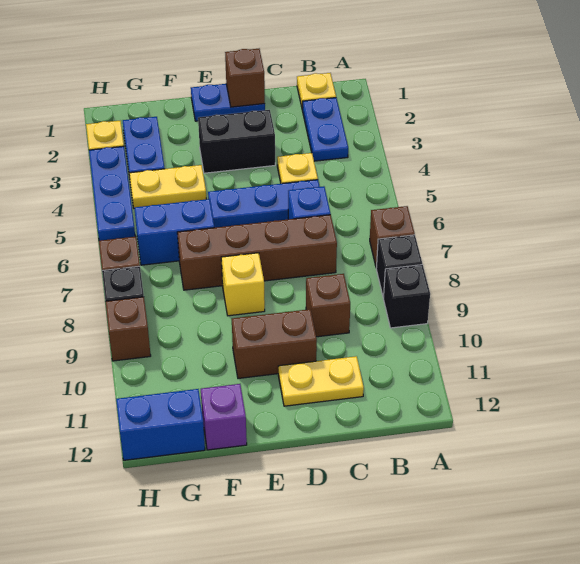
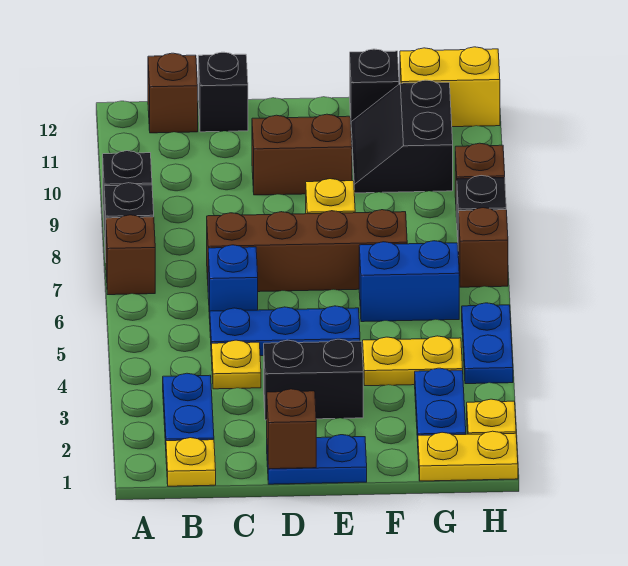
brown 1x1 brick [306,274,350,337] -> brown 1x1 brick moved to [148,53,198,133]
yellow 1x2 plate [278,356,364,406] -> yellow 1x2 plate moved to [418,431,518,481]
none -> black 1x1 brick [198,52,248,132]
none -> black 2x2 slope [351,80,453,193]
purple 1x1 brick [201,384,247,450] -> black 1x1 brick [350,49,399,122]
blue 1x2 brick [116,389,205,460] -> yellow 1x2 brick [400,47,500,127]
blue 1x3 plate [89,146,135,241] -> blue 1x2 plate [462,303,513,384]

